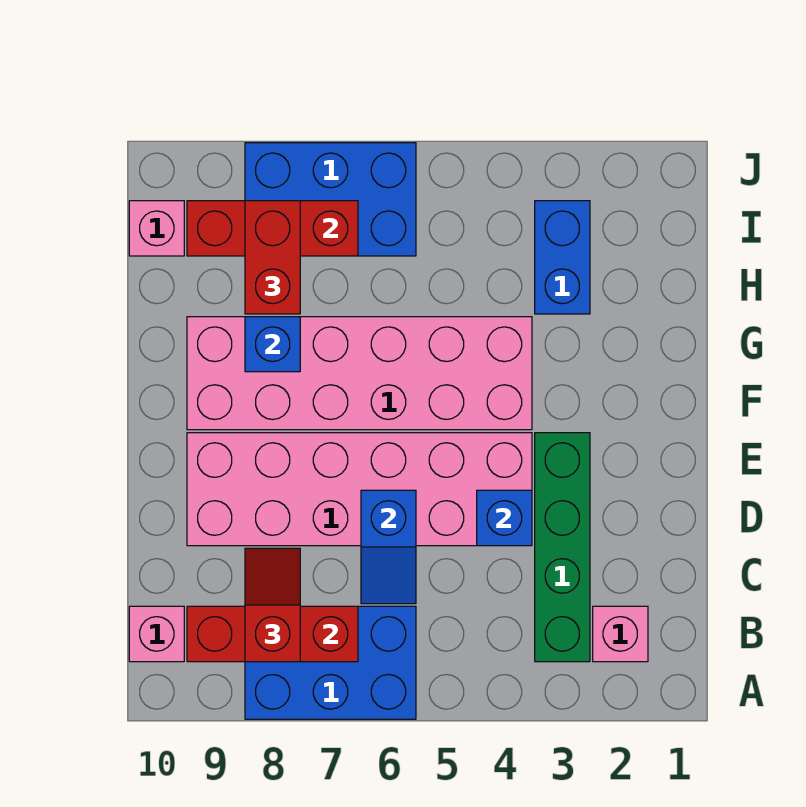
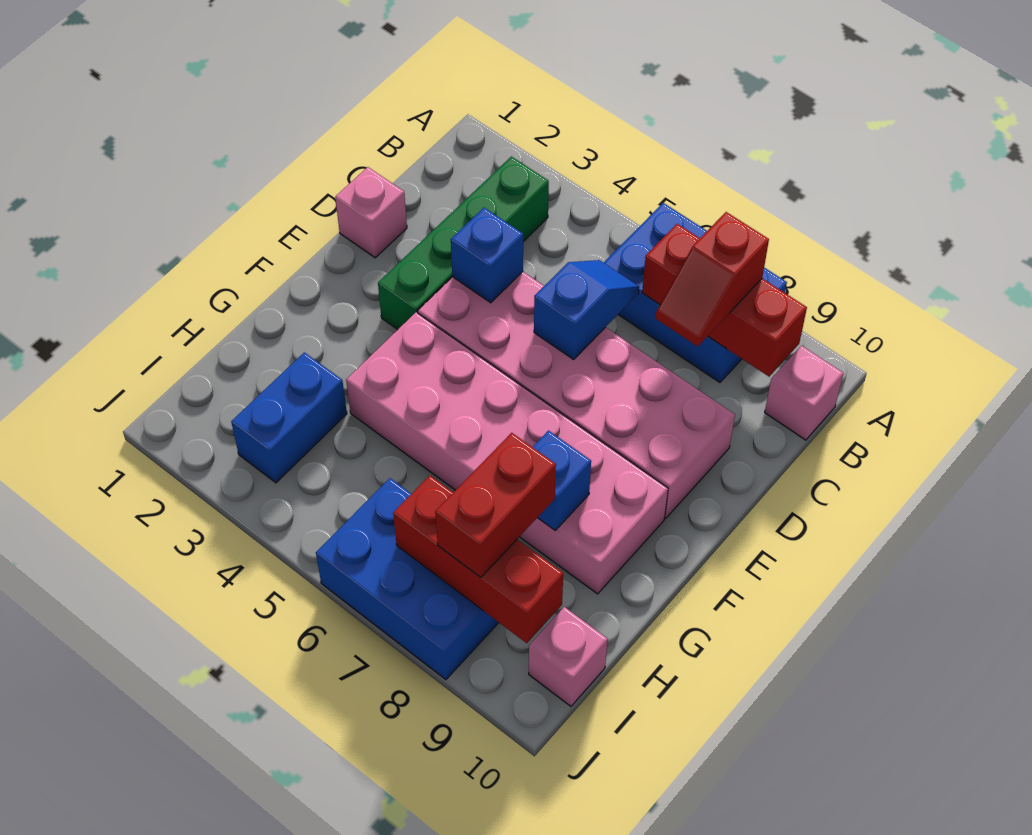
pink 1x1 brick [593,606,648,662] -> pink 1x1 brick moved to [335,167,407,258]

